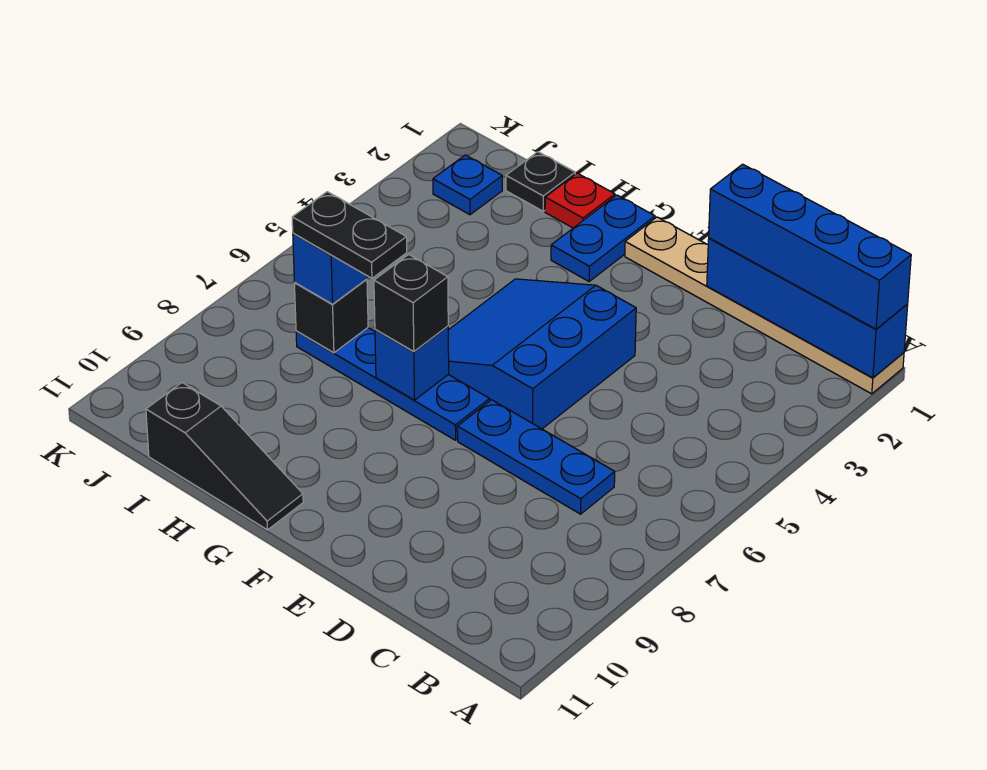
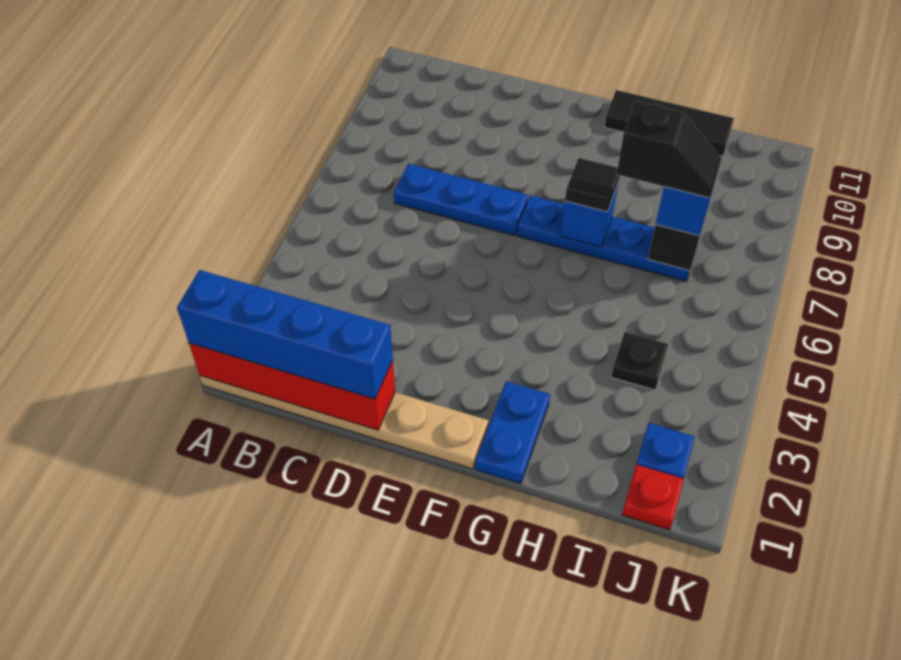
blue 1x4 brick [707,238,908,378] -> red 1x4 brick [189,343,395,430]
blue 3x3 slope [448,279,636,429] -> none
black 1x1 brick [374,254,448,352] -> black 1x1 tile [565,158,620,212]
black 1x3 slope [146,383,303,530] -> black 1x3 tile [605,90,734,156]
red 1x1 plate [545,173,615,228] -> red 1x1 plate moved to [622,465,684,530]
black 1x2 plate [292,192,407,278] -> black 1x2 slope [617,101,722,198]
black 1x1 plate [506,152,575,211] -> black 1x1 plate moved to [611,332,668,390]

